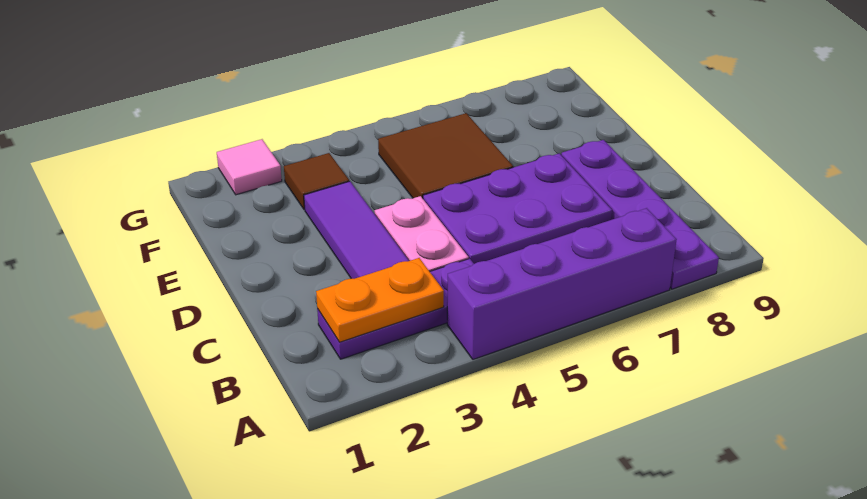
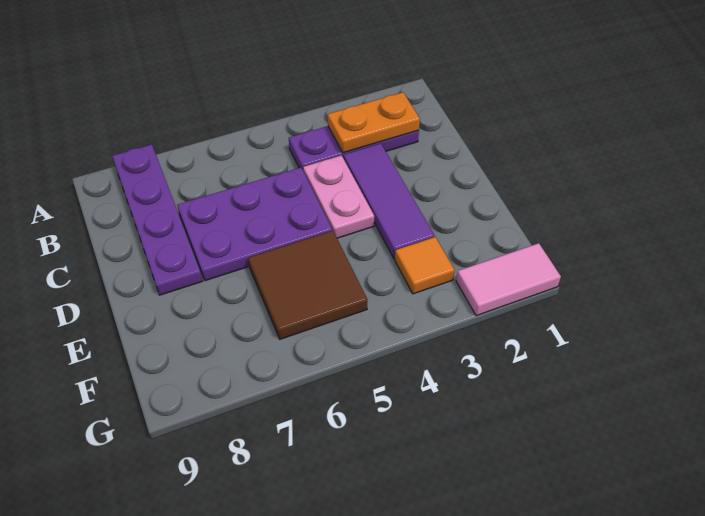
purple 1x4 brick [447,208,677,359] -> none
brown 1x1 tile [284,153,349,210] -> orange 1x1 tile [395,237,455,294]
pink 1x1 tile [217,139,282,195] -> pink 1x2 tile [456,243,561,316]

